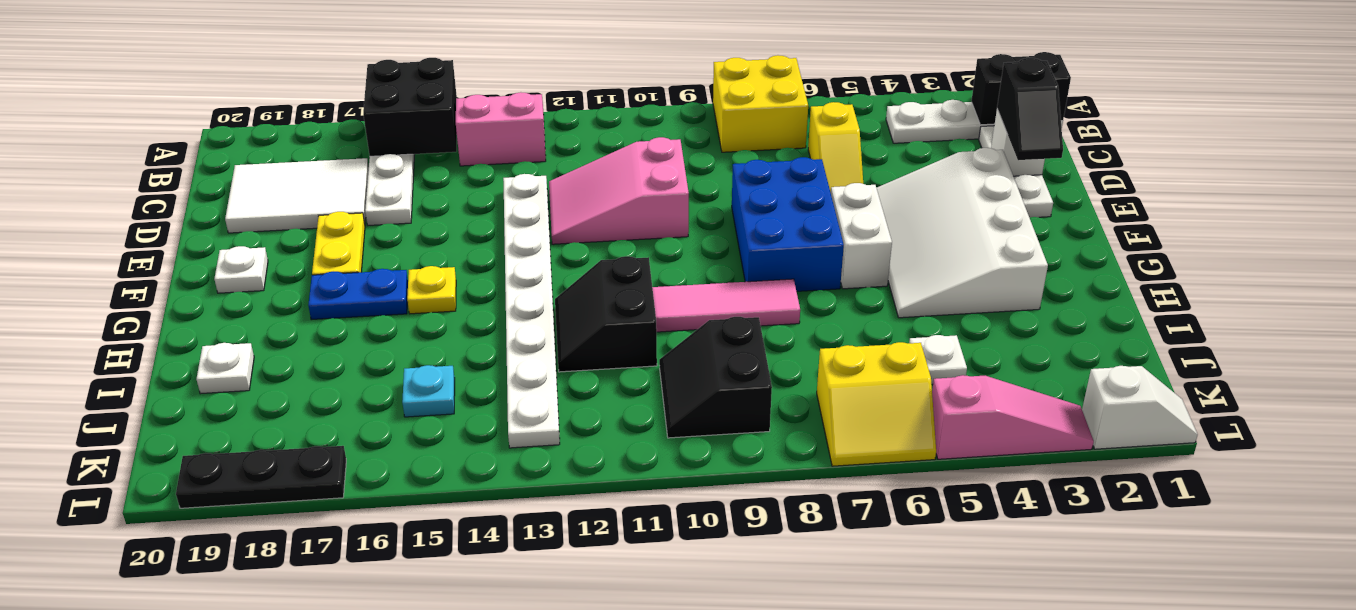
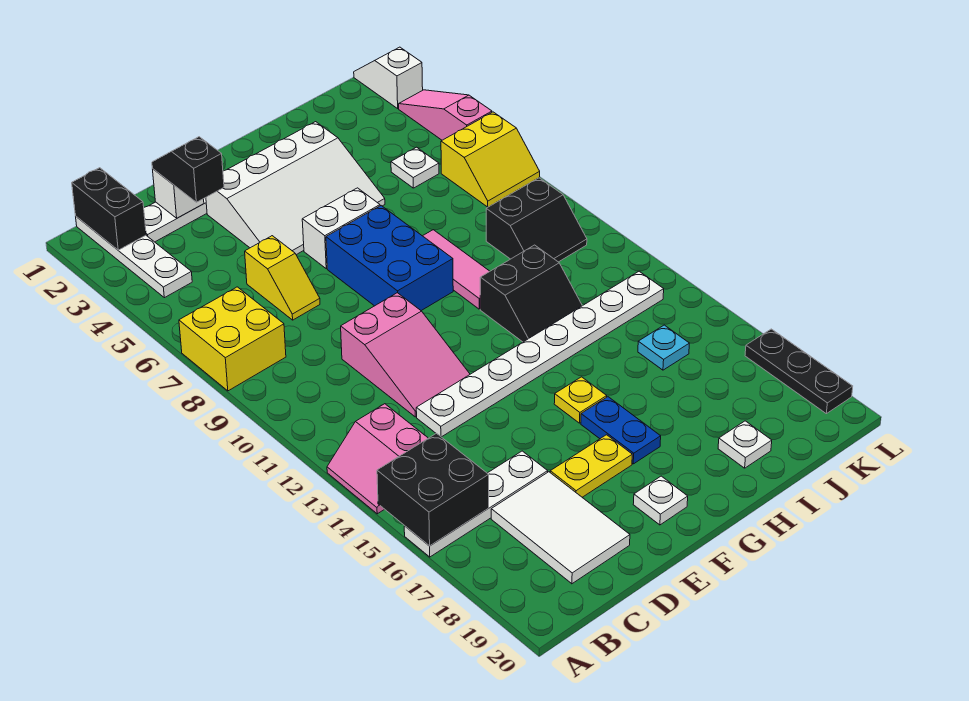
yellow 1x2 slope [808,102,863,193] -> yellow 1x2 slope turned to [245,236,320,320]
black 1x2 slope [997,58,1063,160] -> black 1x2 slope turned to [152,137,224,202]
blue 2x3 brick [732,157,844,291] -> blue 2x3 brick turned to [326,206,453,311]
yellow 2x2 slope [817,342,936,466] -> yellow 2x2 slope turned to [441,112,540,207]

